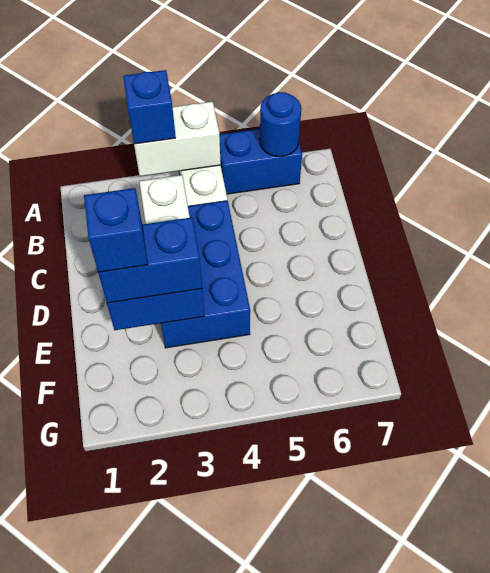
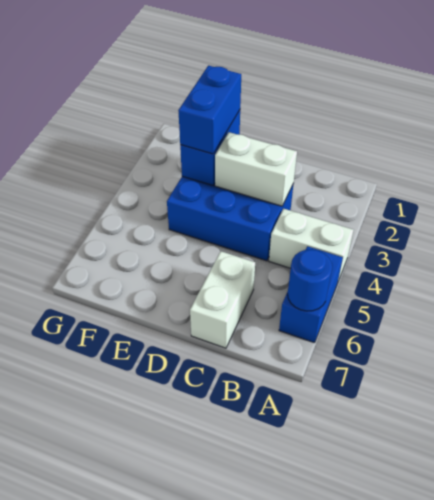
white 1x2 brick [134,102,221,176] -> white 1x2 brick moved to [190,251,255,348]
blue 1x1 brick [123,70,176,144] -> none
blue 1x1 brick [84,188,148,272] -> none

